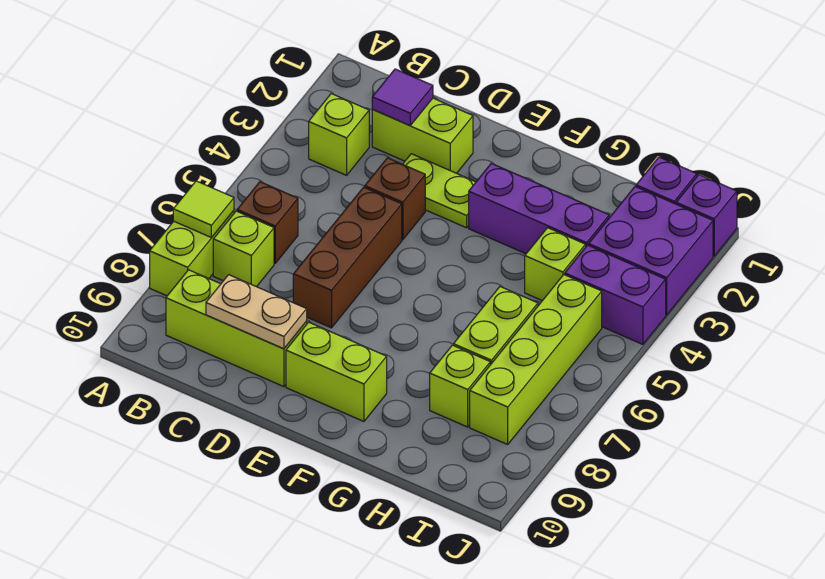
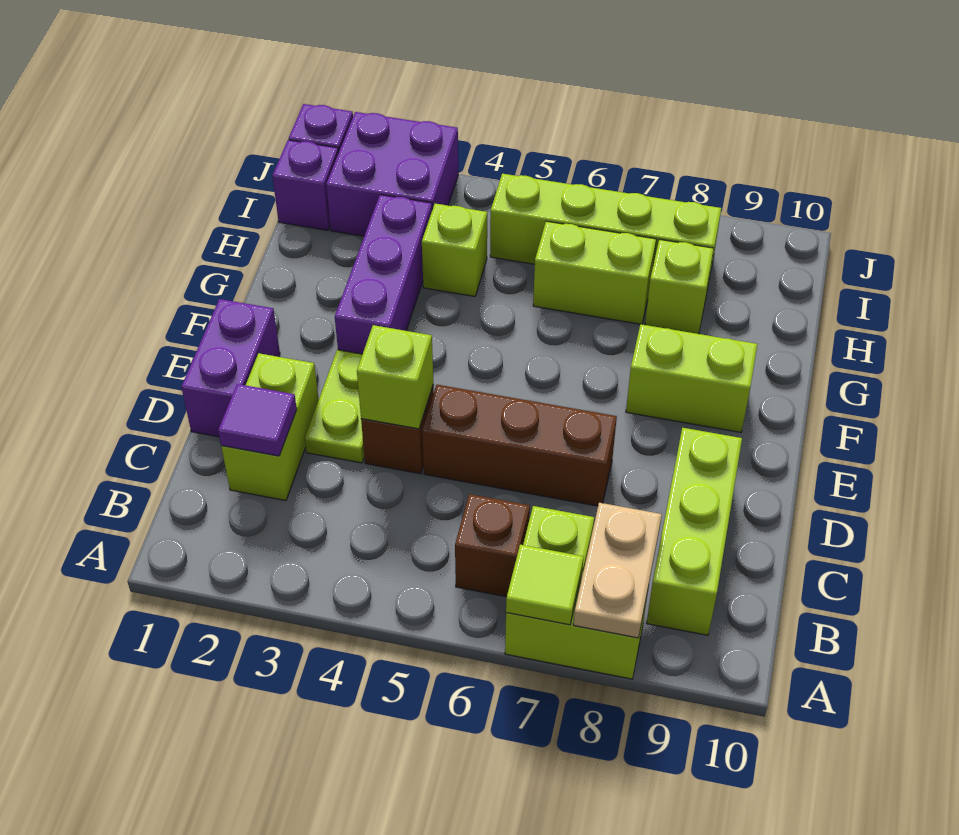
lime 1x1 brick [309,94,369,175] -> lime 1x1 brick moved to [357,325,433,429]
tan 1x2 plate [206,275,307,349] -> tan 1x2 plate moved to [574,503,662,638]
lime 1x2 brick [286,322,387,421] -> lime 1x2 brick turned to [626,324,757,432]
purple 1x2 brick [565,245,666,344] -> purple 1x2 brick moved to [181,299,280,437]

